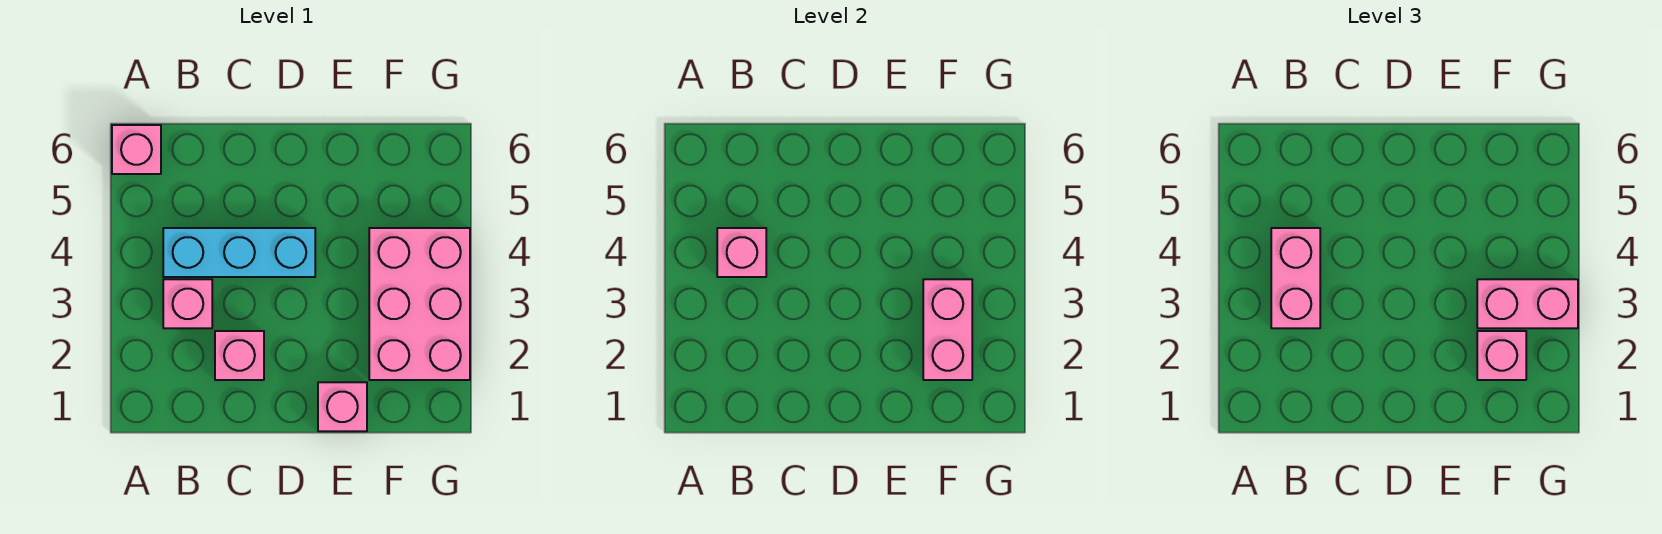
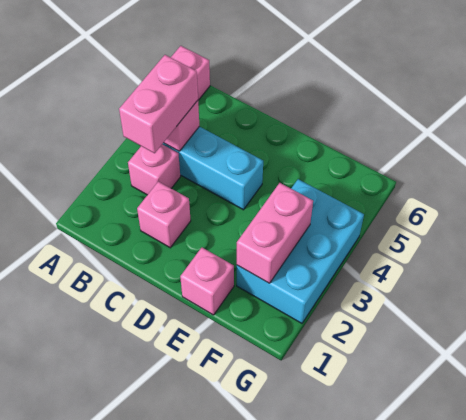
pink 2x3 brick [369,228,470,380] -> cyan 2x3 brick [237,179,364,323]
pink 1x1 brick [1477,331,1526,380] -> none
pink 1x2 brick [1477,279,1578,328] -> none

